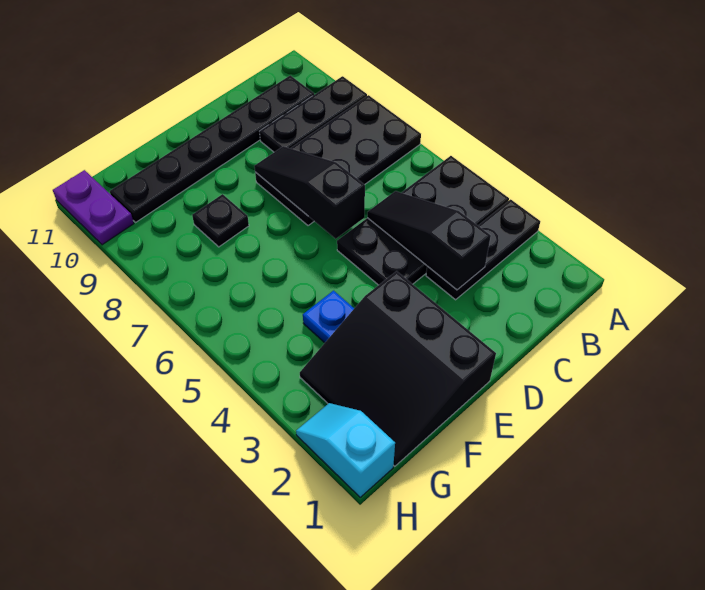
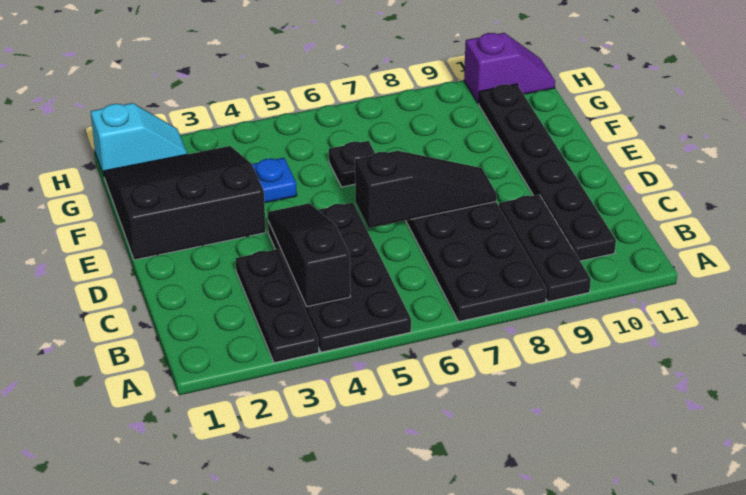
black 1x3 slope [367,191,491,290] -> black 1x3 slope turned to [268,203,350,307]
black 1x1 plate [192,194,249,247] -> black 1x1 plate moved to [329,141,375,187]
purple 1x2 plate [53,170,134,245] -> purple 1x2 slope [464,33,555,103]

